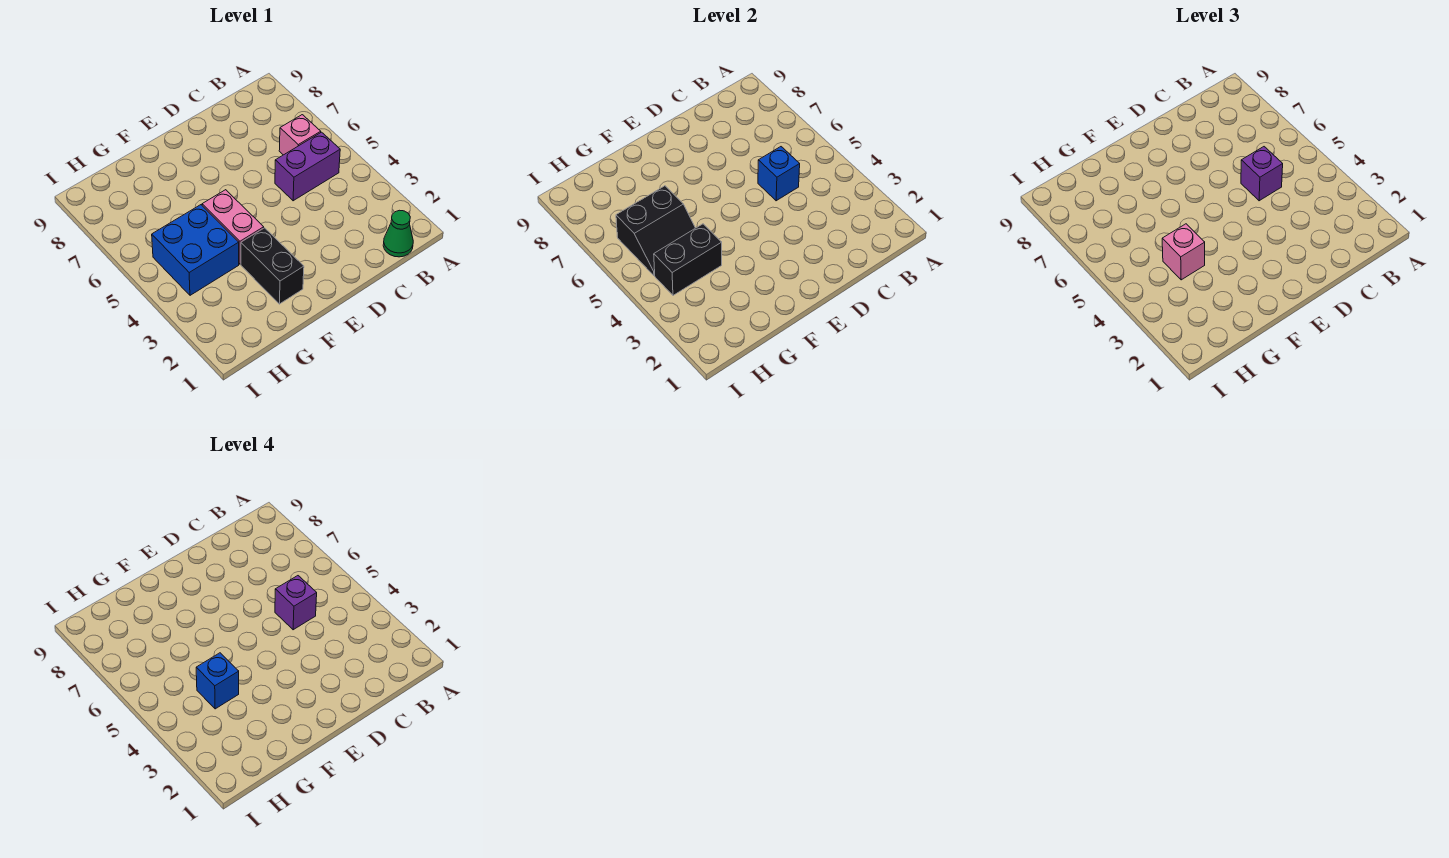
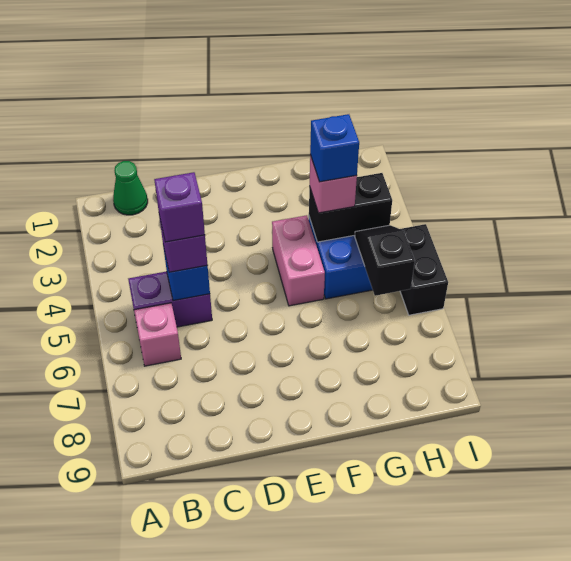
black 1x2 brick [241,228,304,304] -> black 1x2 brick moved to [400,224,448,315]
black 2x2 slope [616,186,695,276] -> black 1x2 slope [355,225,415,296]

